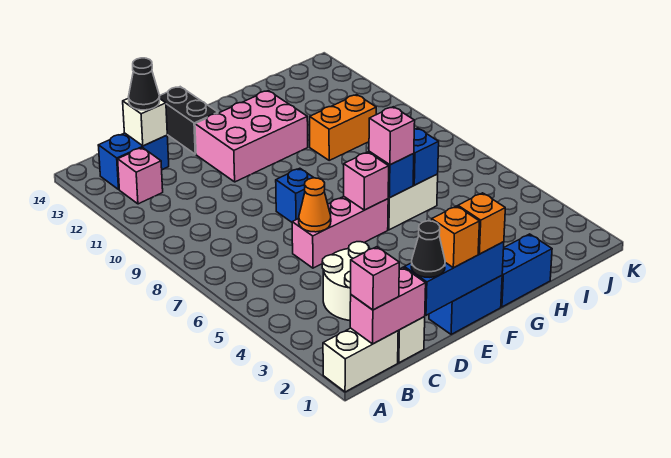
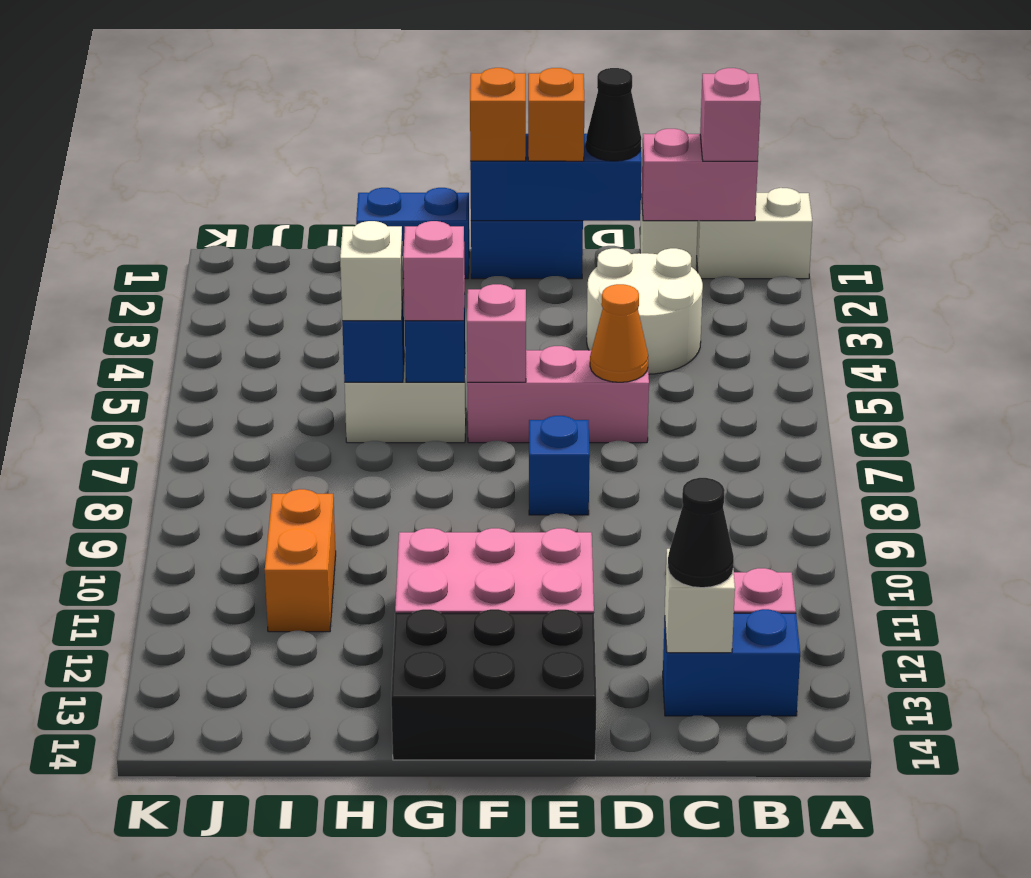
black 1x2 brick [159,87,218,154] -> black 2x3 brick [391,609,596,760]
none -> white 1x1 brick [340,221,403,321]
orange 1x2 brick [310,95,376,160] -> orange 1x2 brick turned to [265,489,336,632]

